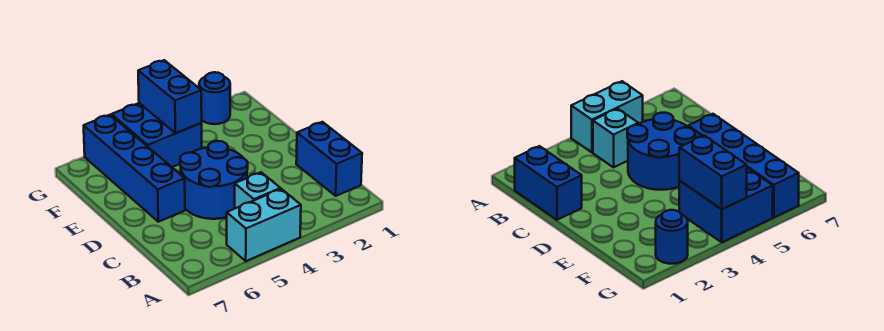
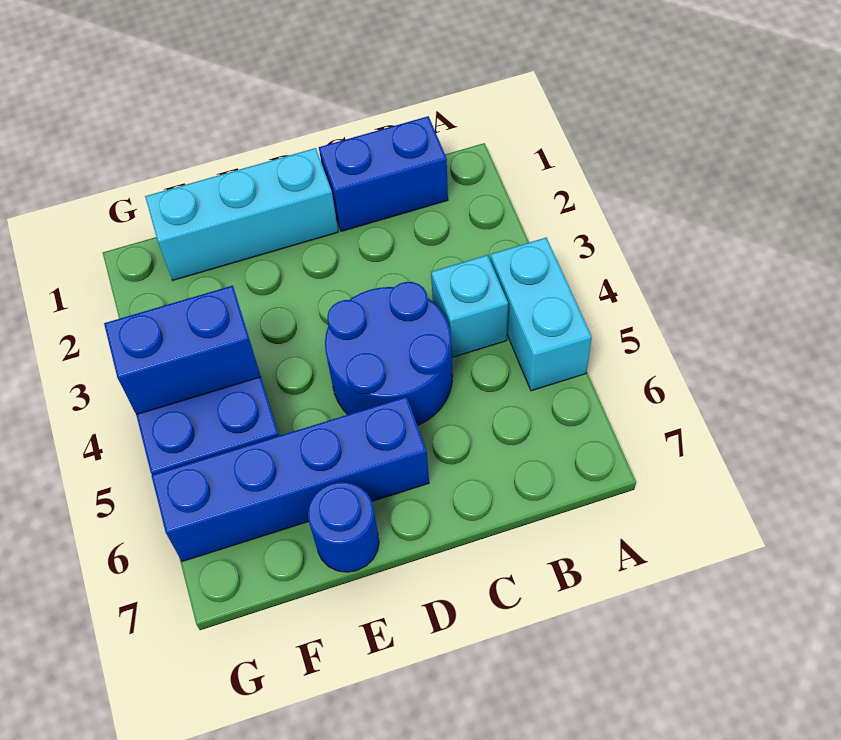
none -> cyan 1x3 brick [145,148,338,280]
blue 1x1 round brick [199,72,230,124] -> blue 1x1 round brick moved to [308,482,379,572]

